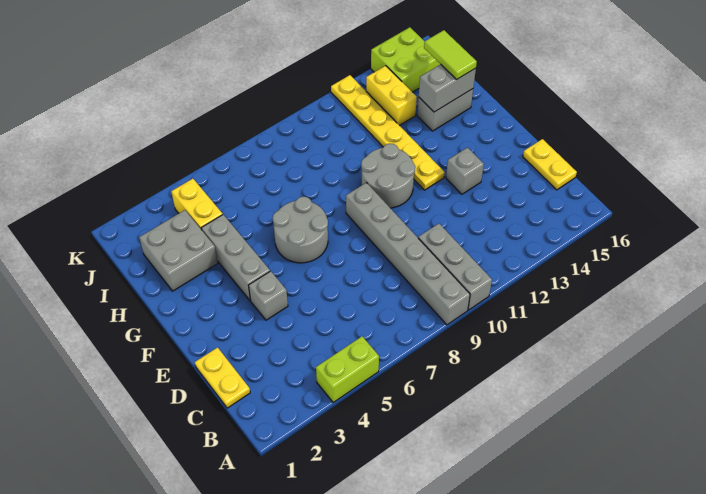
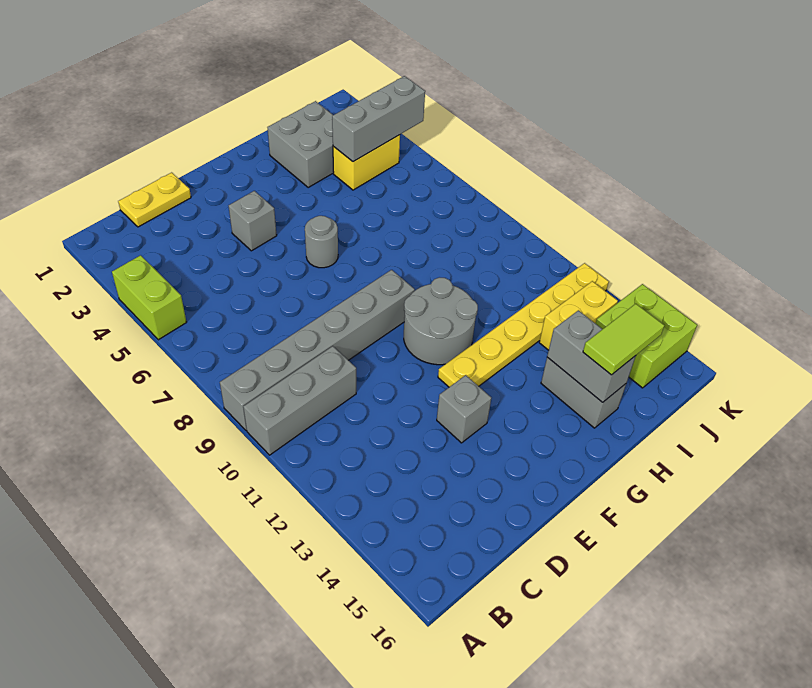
yellow 1x2 plate [523,139,577,190] -> none
grey 1x3 brick [201,215,270,301] -> grey 1x3 brick moved to [332,76,425,162]
grey 2x2 round brick [273,197,328,263] -> grey 1x1 round brick [305,216,338,268]

